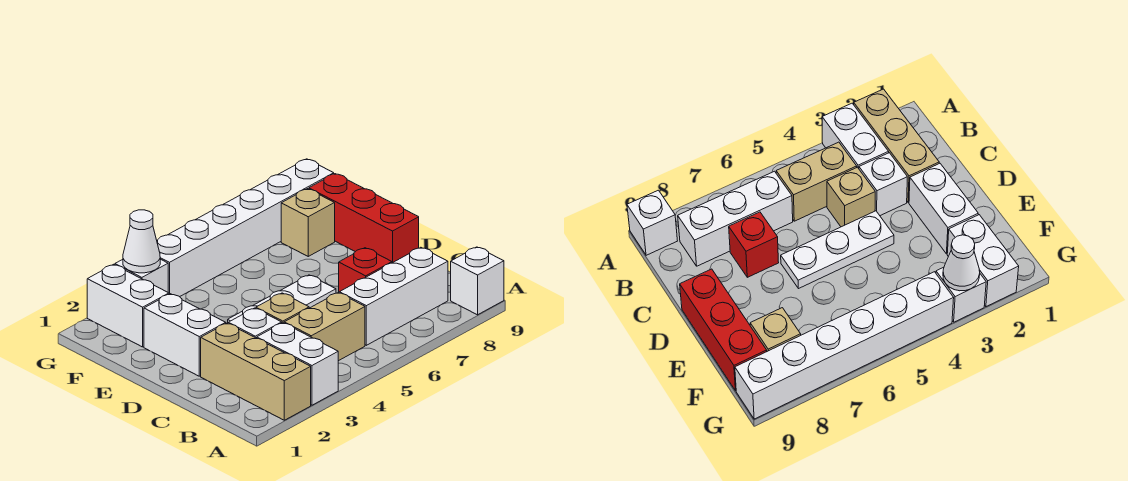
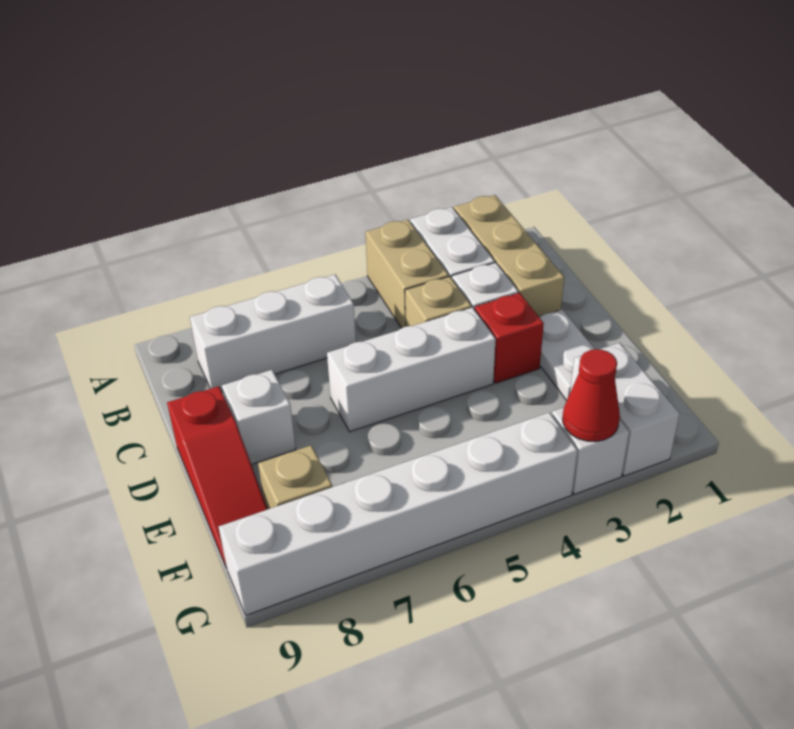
white 1x1 brick [451,247,504,315] -> white 1x1 brick moved to [222,370,296,464]
tan 1x2 brick [284,293,365,361] -> tan 1x2 brick turned to [365,220,449,328]
red 1x1 brick [339,248,392,292] -> red 1x1 brick moved to [475,293,544,383]
white 1x2 brick [144,294,226,376] -> white 1x2 plate [539,310,594,401]
white 1x3 plate [228,275,336,323] -> white 1x3 brick [327,307,496,432]
red 1x3 brick [309,174,419,263] -> red 1x3 slope [167,386,268,569]
white 1x1 cone [123,210,160,273] -> red 1x1 cone [563,349,620,442]

